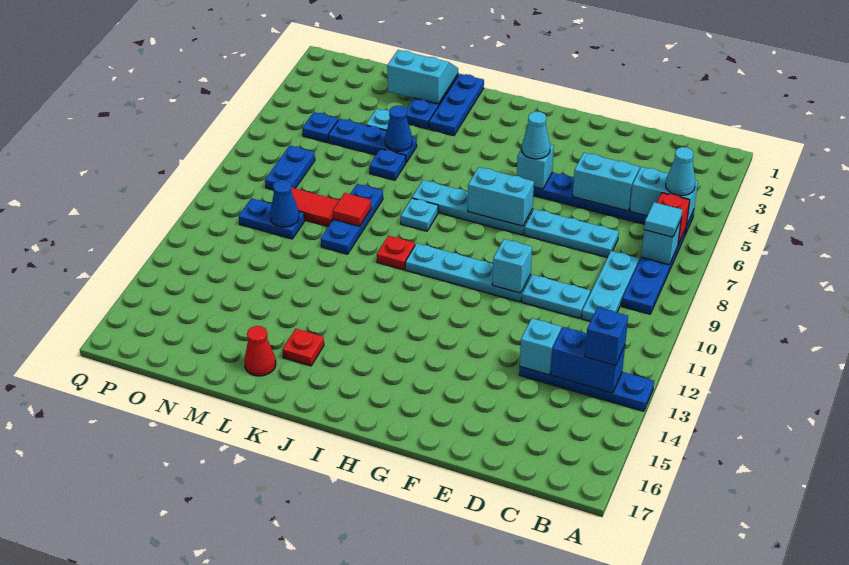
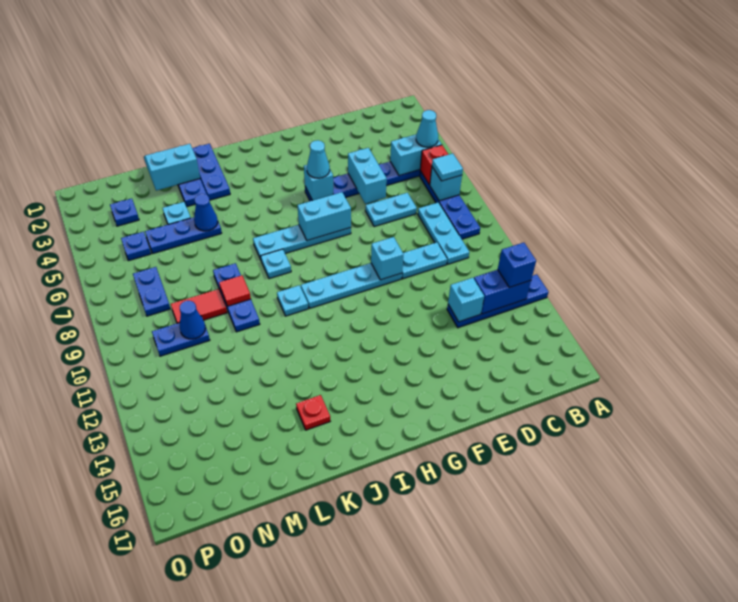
cyan 1x2 brick [573,153,640,211] -> cyan 1x2 brick turned to [348,148,387,204]
cyan 1x3 plate [524,209,619,258] -> cyan 1x2 plate [365,193,417,227]
red 1x1 plate [377,236,415,270] -> cyan 1x1 plate [277,285,308,316]
blue 1x1 plate [369,149,406,180] -> blue 1x1 plate moved to [110,199,139,226]
red 1x1 cone [244,326,276,376] -> none

